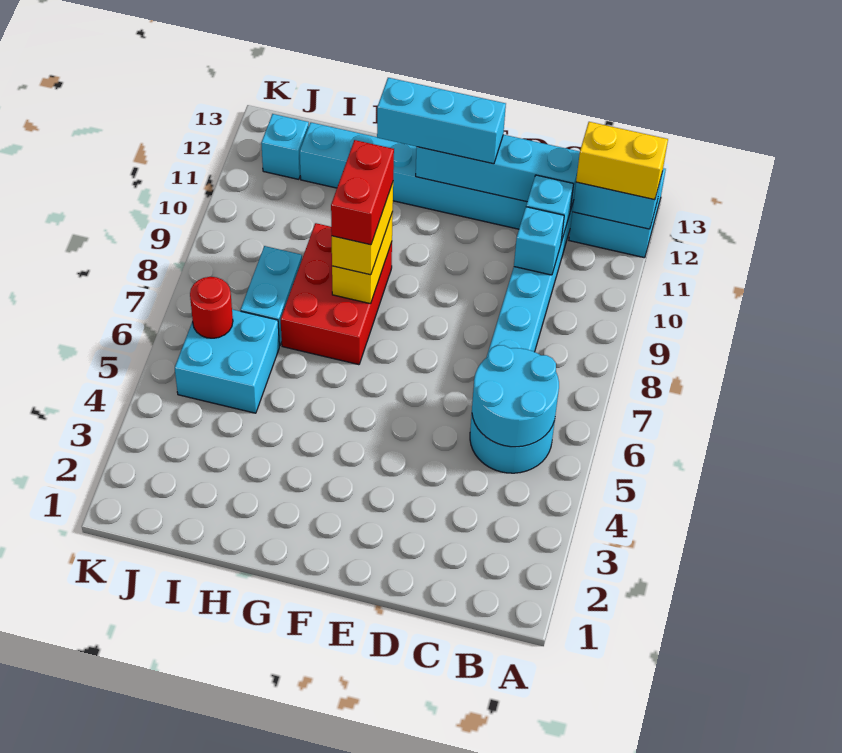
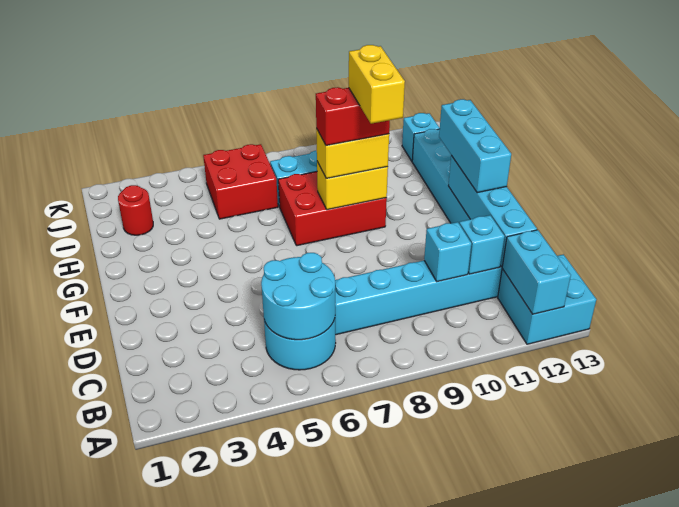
yellow 1x2 brick [576,122,668,200] -> yellow 1x2 brick moved to [349,45,405,124]
cyan 2x2 brick [175,309,279,413] -> red 2x2 brick [203,144,278,219]
red 1x1 round brick [190,277,233,338] -> red 1x1 round brick moved to [118,185,153,235]

